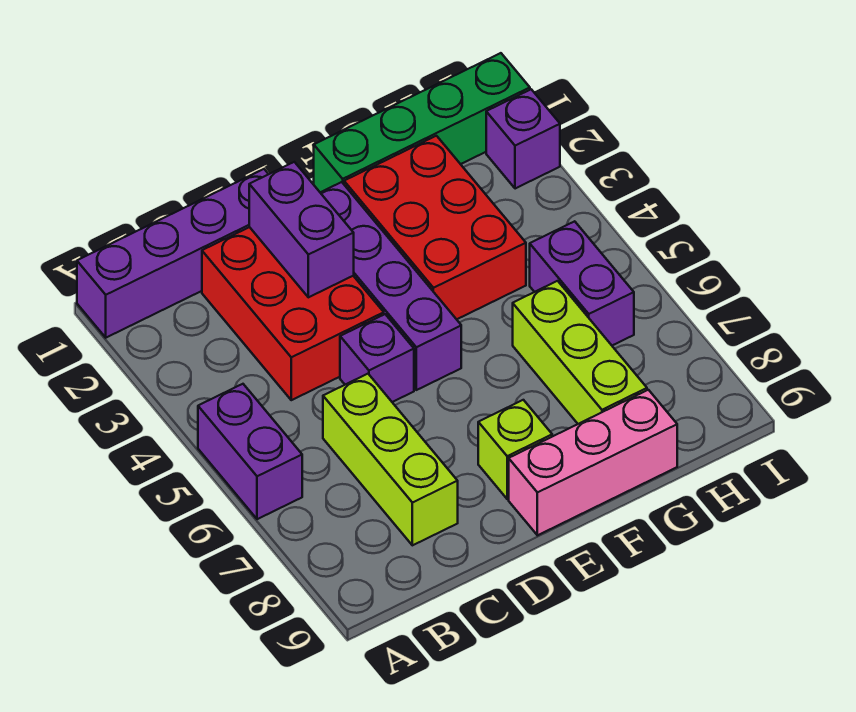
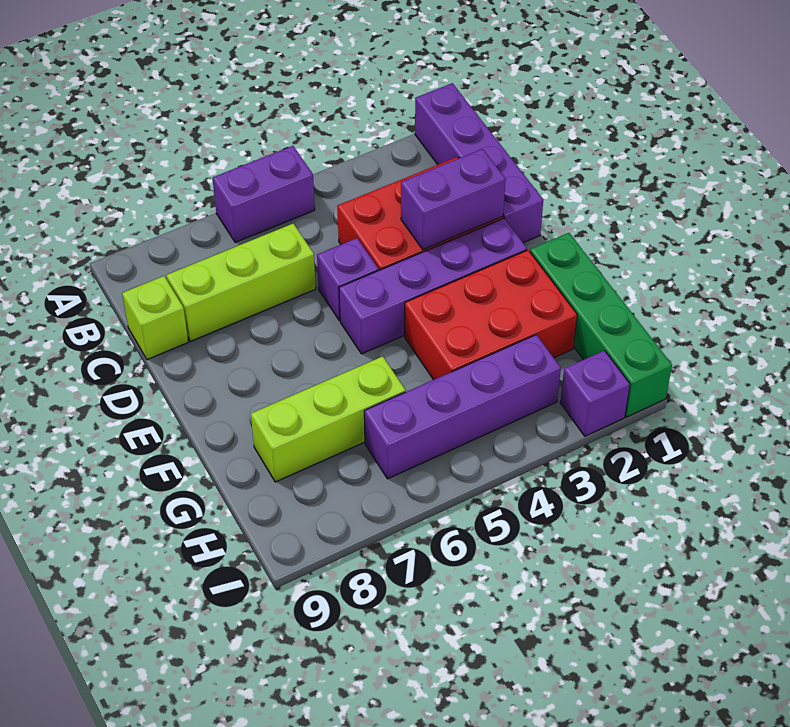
lime 1x1 brick [478,400,552,499] -> lime 1x1 brick moved to [122,276,188,360]
pink 1x3 brick [509,390,677,535] -> none
purple 1x2 brick [530,221,634,345] -> purple 1x4 brick [364,335,561,479]

